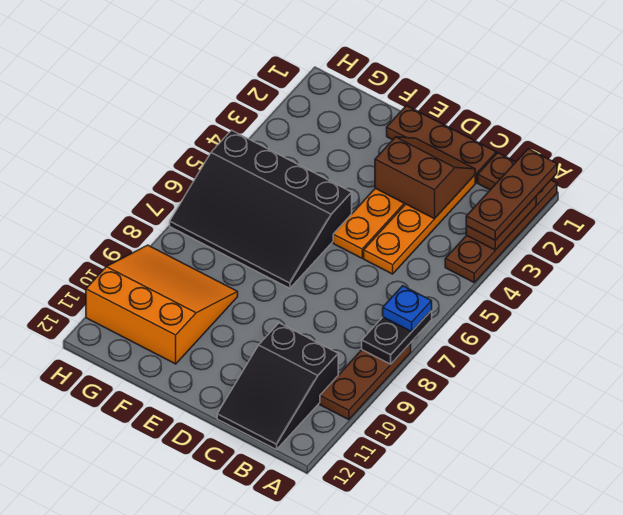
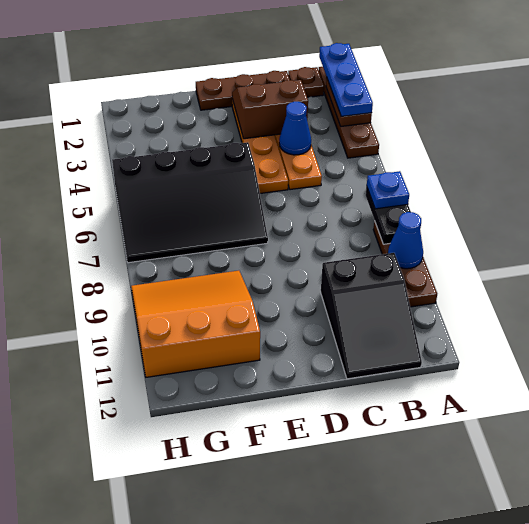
brown 1x3 plate [466,149,557,240] -> blue 1x3 plate [319,43,373,116]
none -> blue 1x1 cone [388,212,423,269]
none -> blue 1x1 cone [279,102,311,155]

